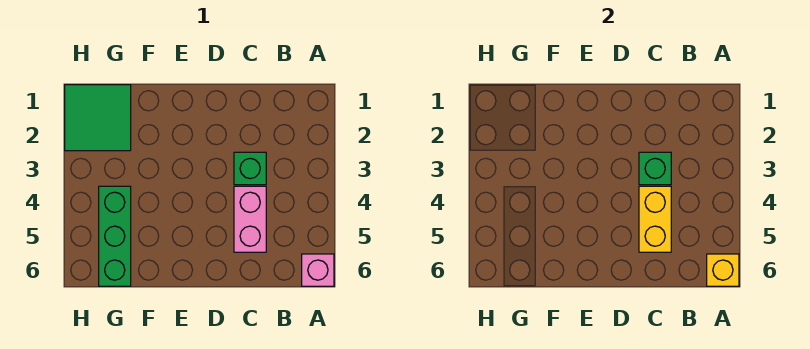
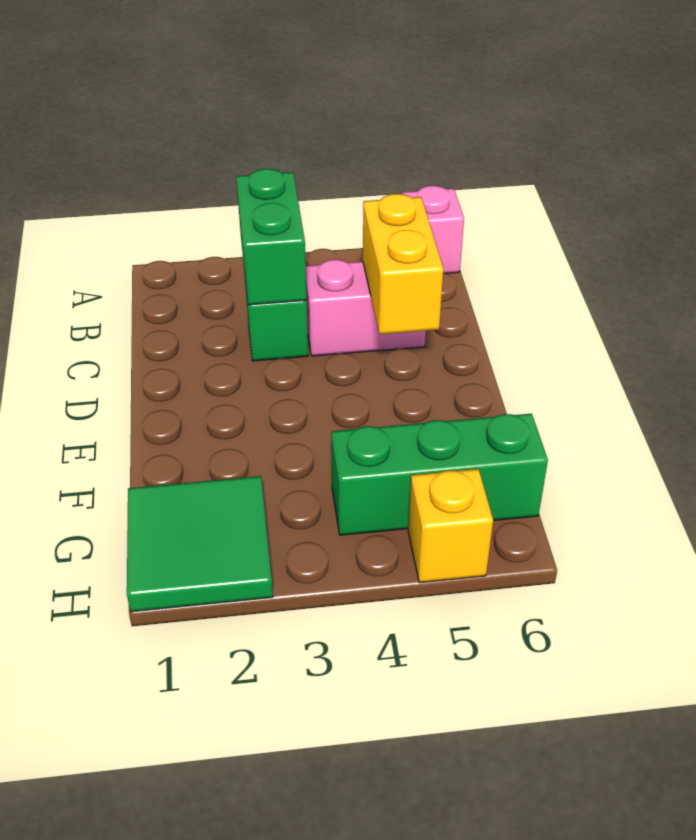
yellow 1x1 brick [707,254,739,286] -> yellow 1x1 brick moved to [408,469,493,583]
green 1x1 brick [639,152,671,185] -> green 1x2 brick [236,169,307,305]
yellow 1x2 brick [639,186,671,252] -> yellow 1x2 brick turned to [363,194,443,334]

